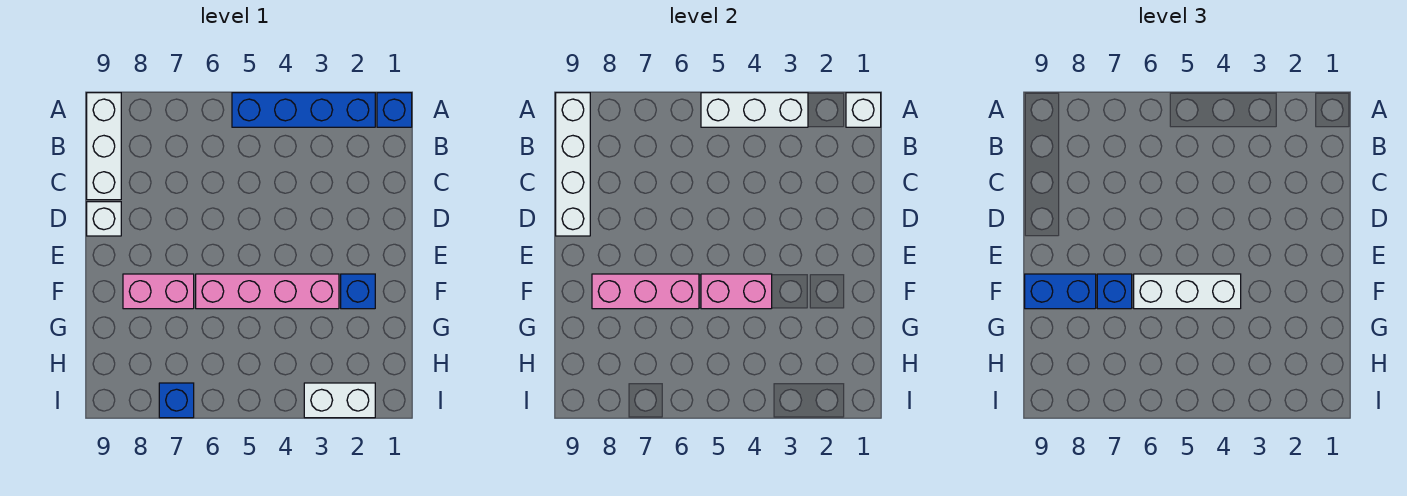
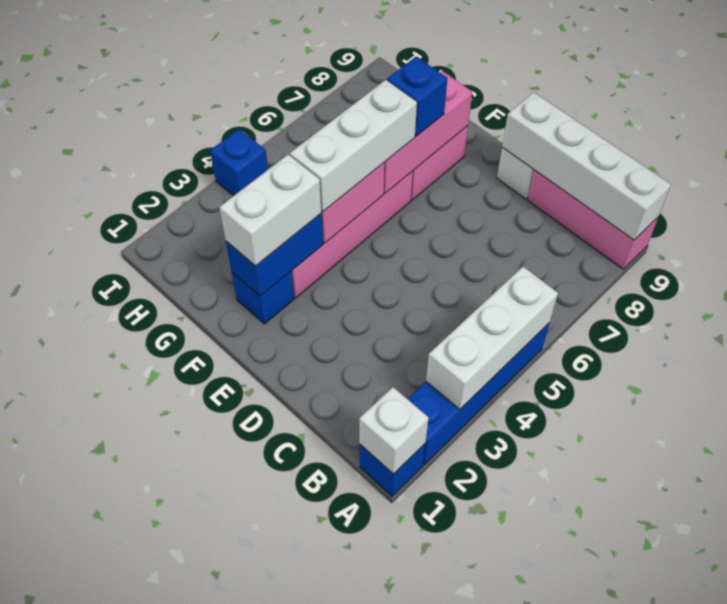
white 1x3 brick [87,93,121,200] -> pink 1x3 brick [528,170,658,269]
blue 1x2 brick [1025,274,1096,309] -> blue 1x2 brick moved to [226,214,323,296]
white 1x2 brick [304,383,375,418] -> white 1x2 brick moved to [219,155,321,266]
blue 1x1 brick [159,383,194,418] -> blue 1x1 brick moved to [210,129,268,196]

